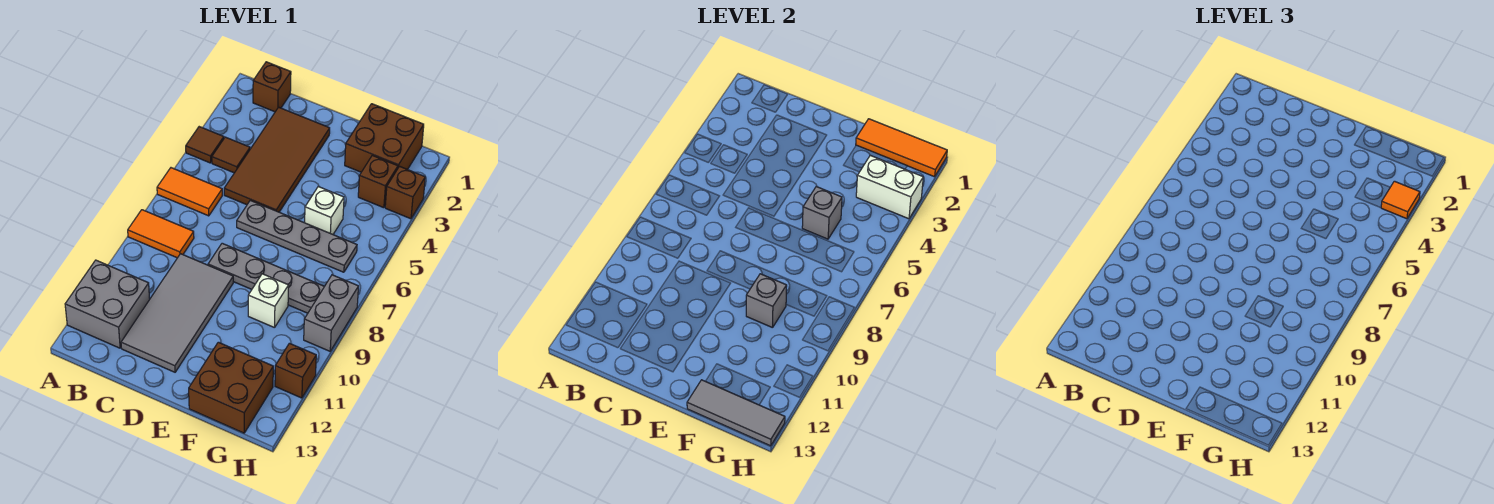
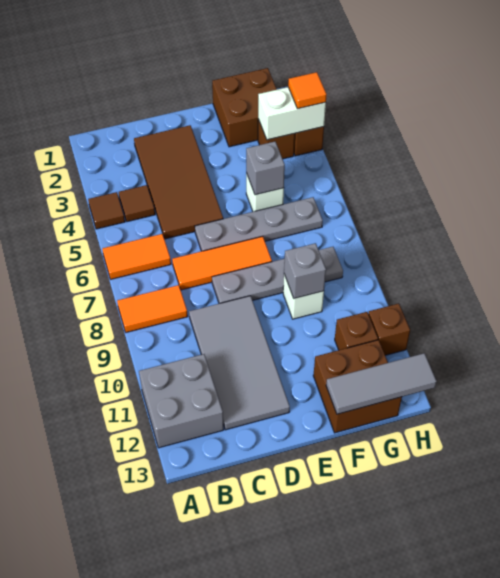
brown 1x1 brick [253,62,291,112] -> brown 1x1 brick moved to [335,312,378,350]
orange 1x3 tile [856,119,947,177] -> orange 1x3 tile moved to [172,236,272,290]
grey 1x2 brick [304,275,359,351] -> none

